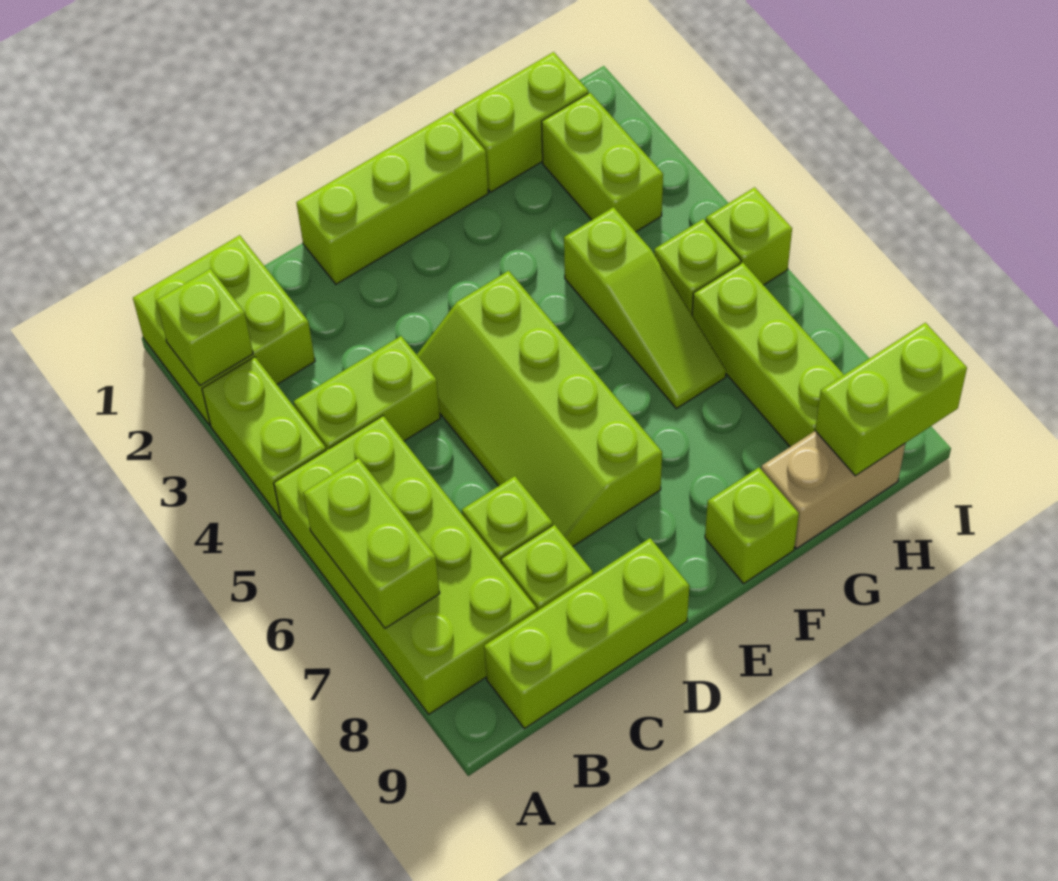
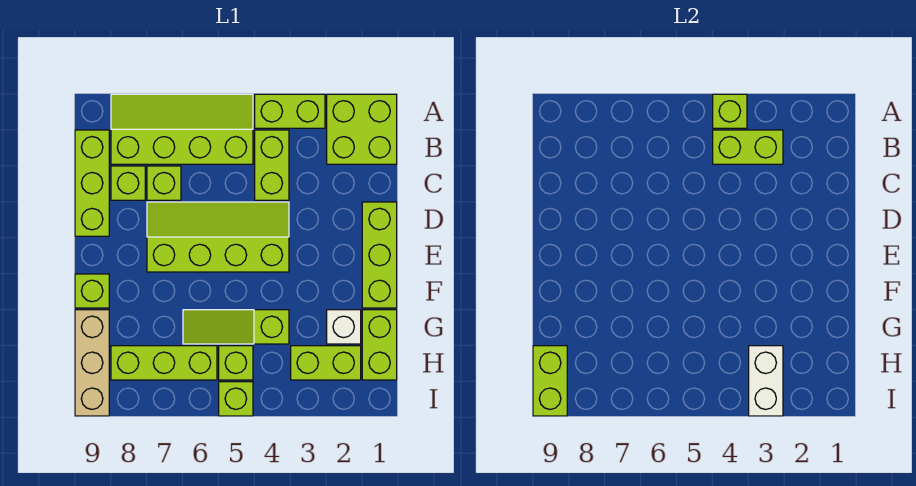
lime 1x1 brick [156,269,253,386] -> lime 1x1 brick moved to [713,94,747,128]
lime 2x4 brick [274,416,537,714] -> lime 2x4 slope [111,94,253,164]
lime 1x2 brick [303,458,440,628] -> lime 1x2 brick moved to [713,130,783,164]
none -> white 1x1 brick [327,310,361,344]
tan 1x2 brick [761,431,905,549] -> tan 1x3 brick [75,310,109,416]
none -> white 1x2 brick [749,346,783,416]

